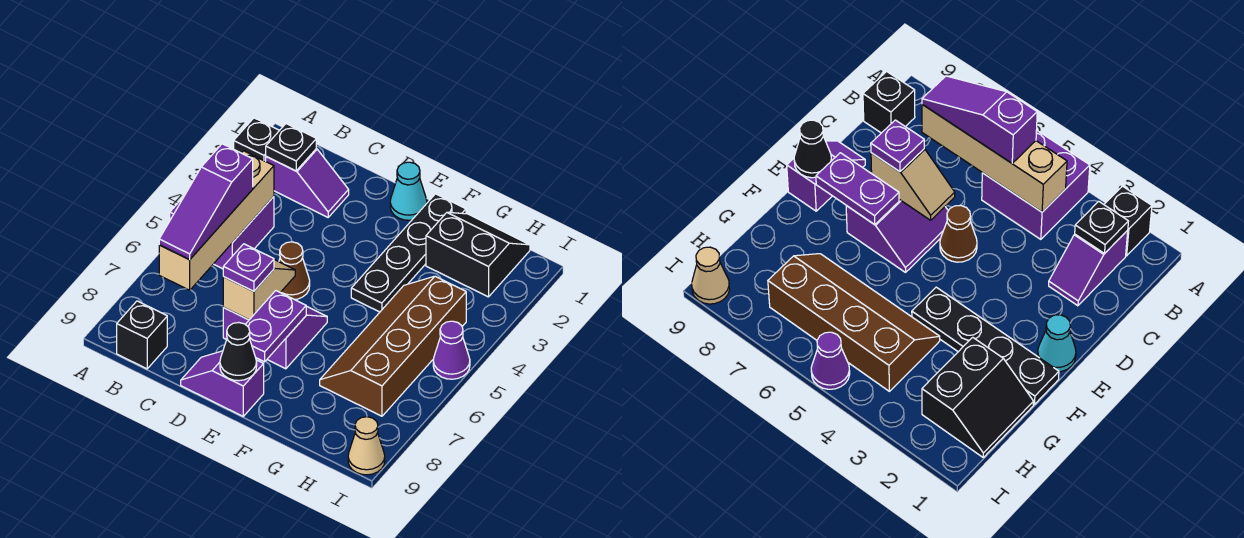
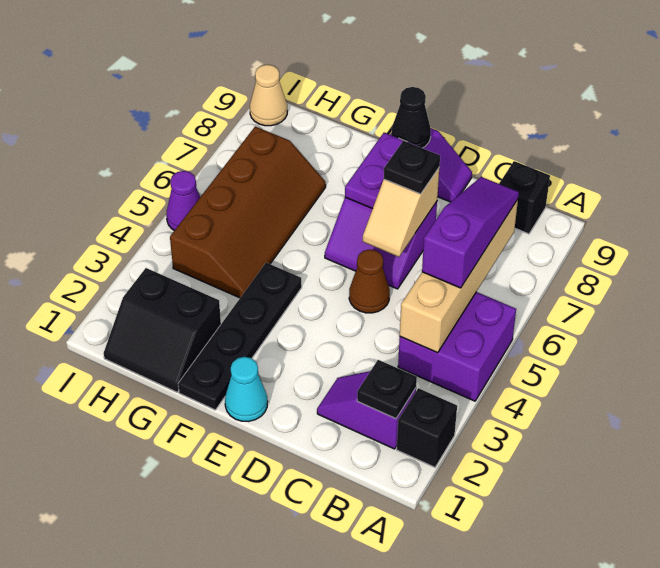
purple 1x1 plate [223,244,274,291] -> black 1x1 plate [384,141,440,194]

